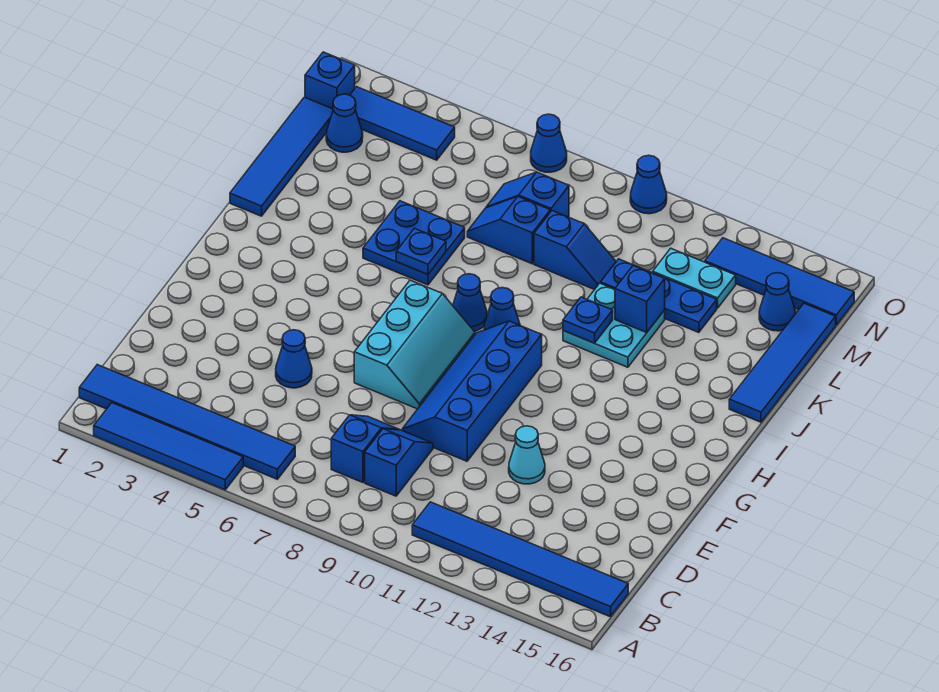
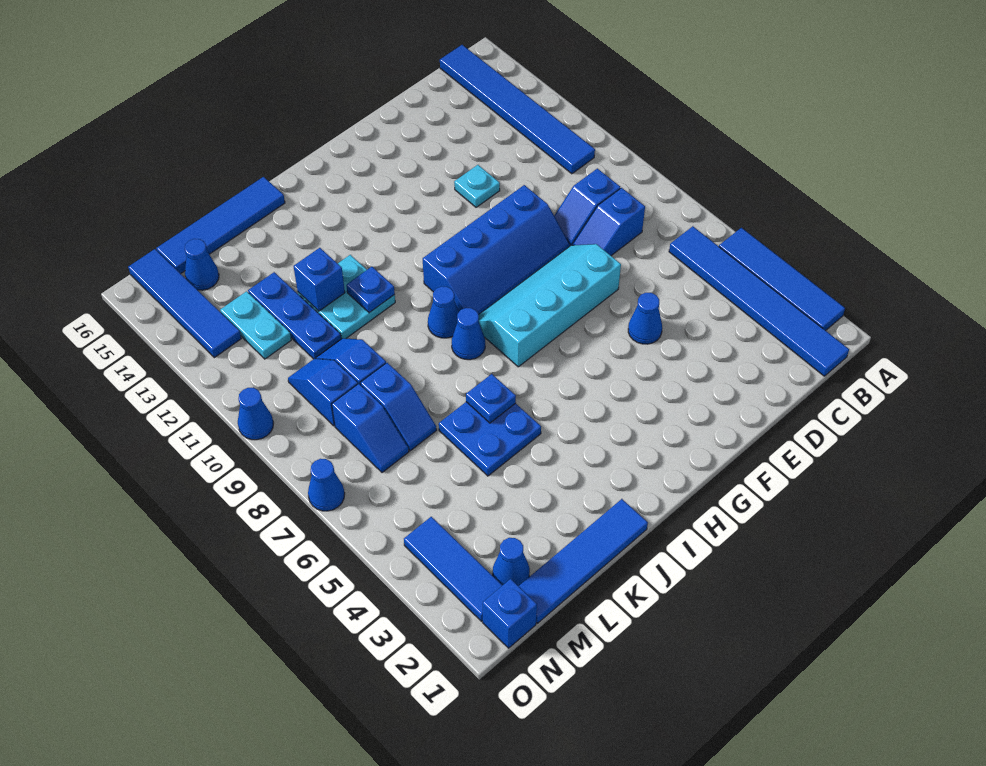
cyan 1x1 cone [509,426,545,484] -> cyan 1x1 plate [454,165,500,207]
cyan 2x3 slope [354,280,475,409] -> cyan 2x4 slope [479,244,621,367]
none -> blue 1x2 slope [288,358,358,426]

